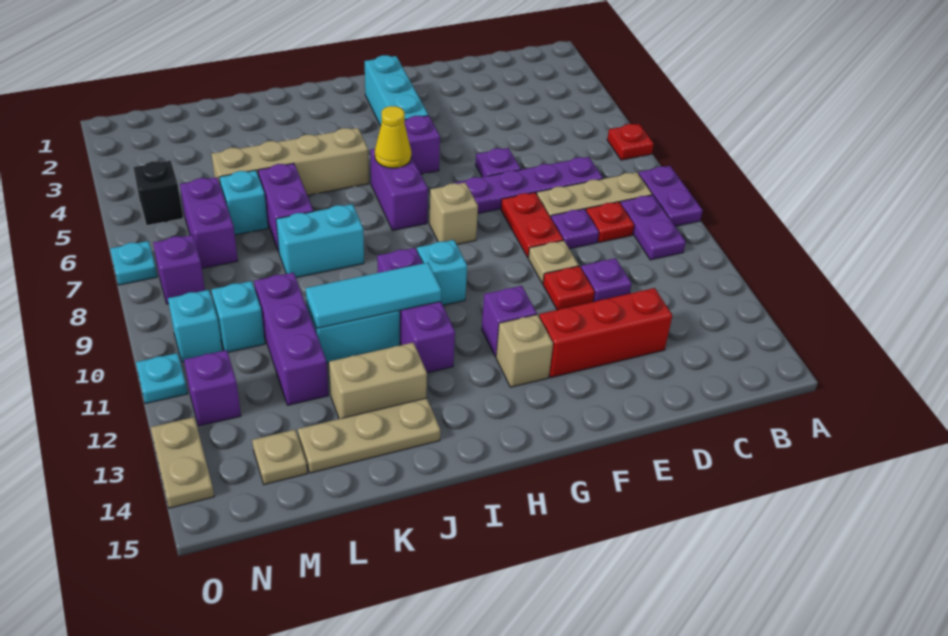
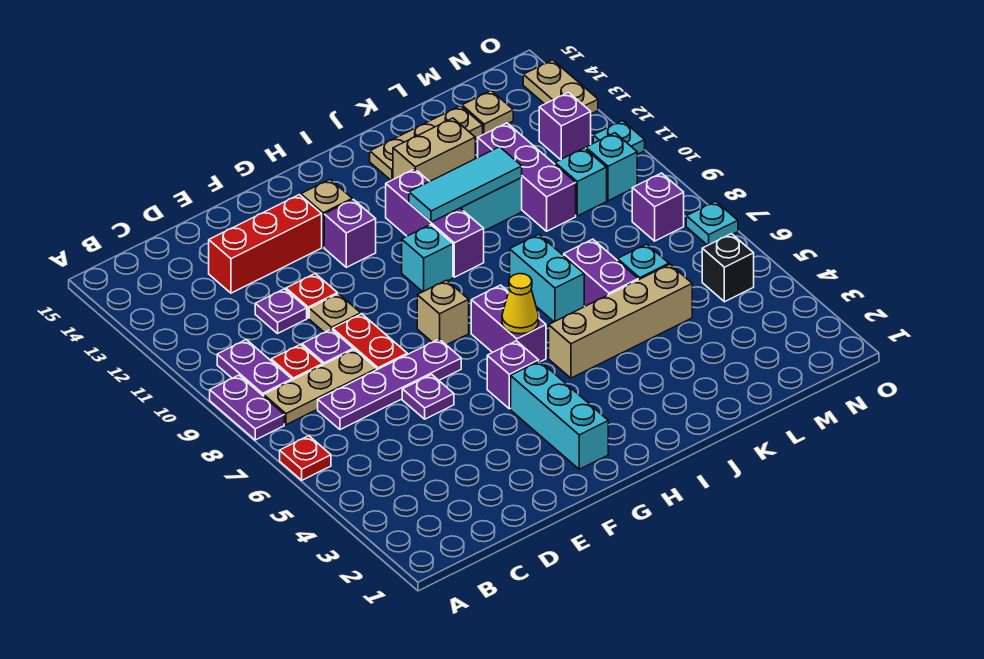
cyan 1x2 brick [276,204,364,278] -> cyan 1x2 brick turned to [510,234,584,322]
purple 1x2 brick [180,177,238,268] -> none

